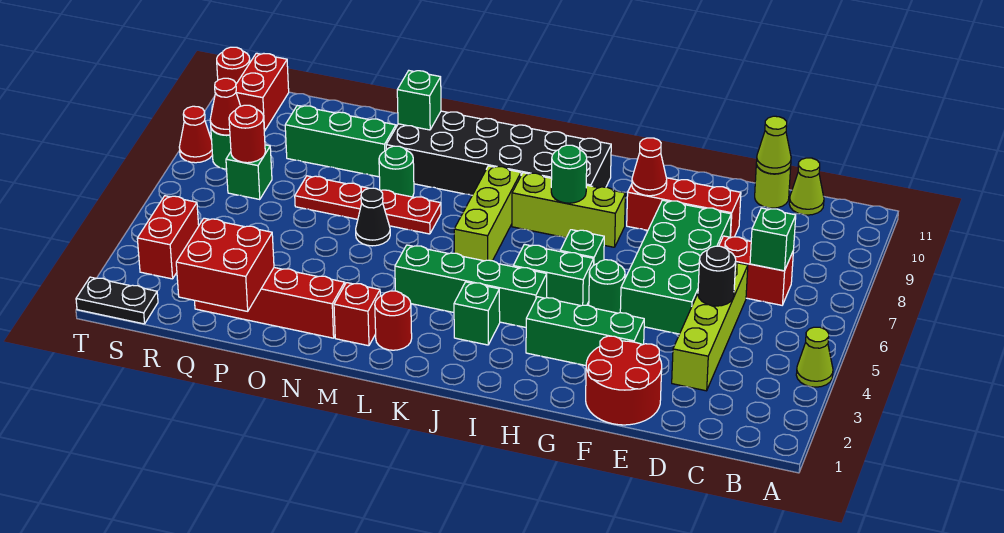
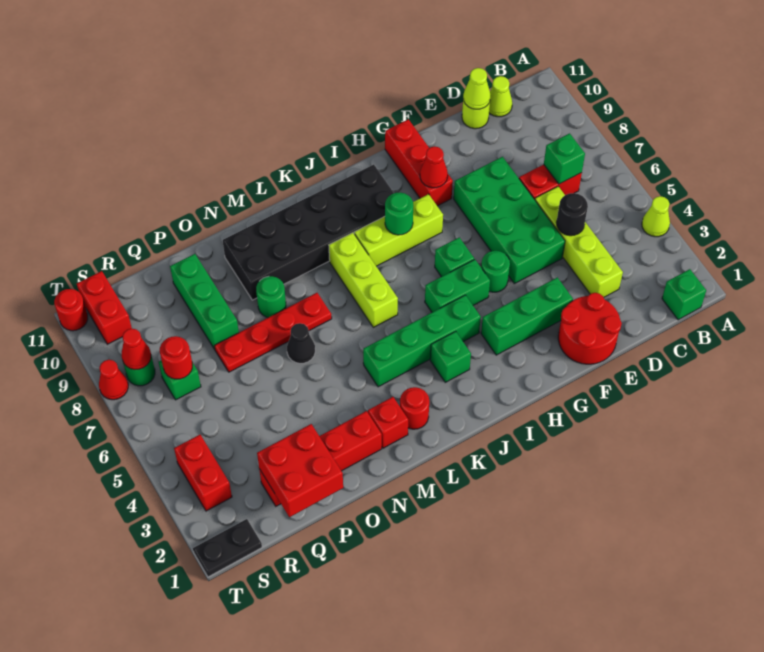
red 1x3 brick [627,178,741,237] -> red 1x3 brick turned to [385,119,453,206]
green 1x1 brick [397,71,441,130] -> green 1x1 brick moved to [662,269,706,320]
green 1x3 brick [285,106,396,177] -> green 1x3 brick turned to [170,254,239,349]

